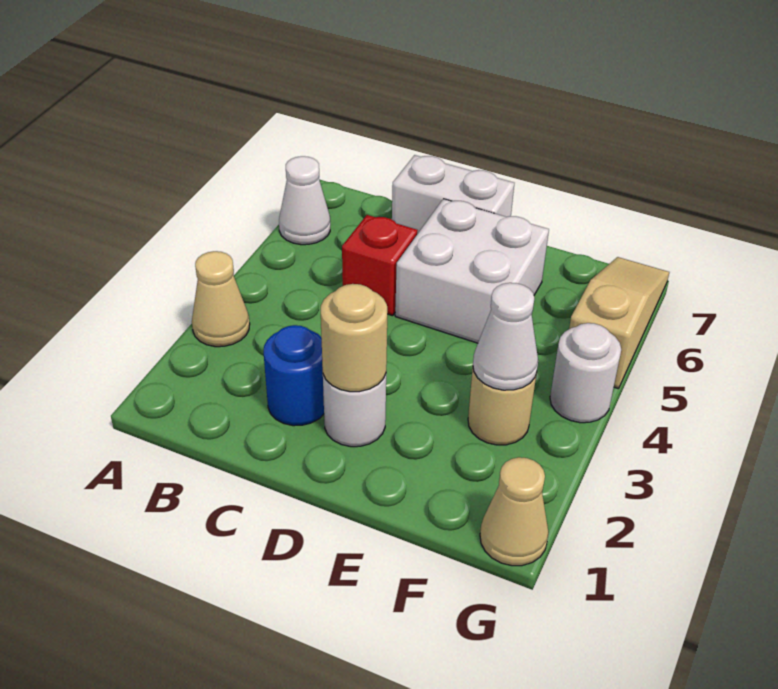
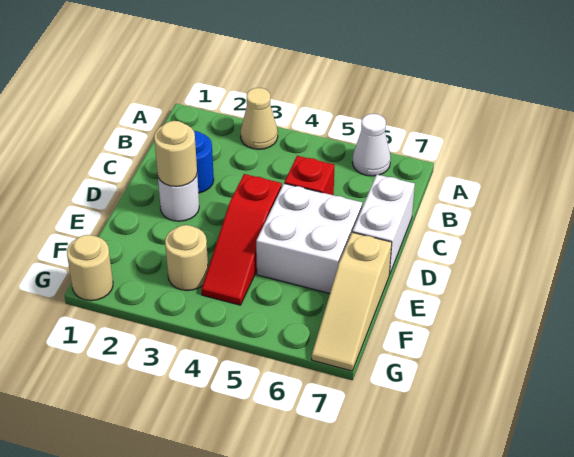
none -> red 1x3 slope [202,174,282,305]
white 1x1 cone [473,283,538,390] -> none
tan 1x1 cone [480,457,549,566] -> tan 1x1 round brick [67,235,113,301]
white 1x1 round brick [550,323,621,423] -> none
tan 1x3 slope [569,257,669,389] -> tan 1x3 slope turned to [312,232,392,371]

